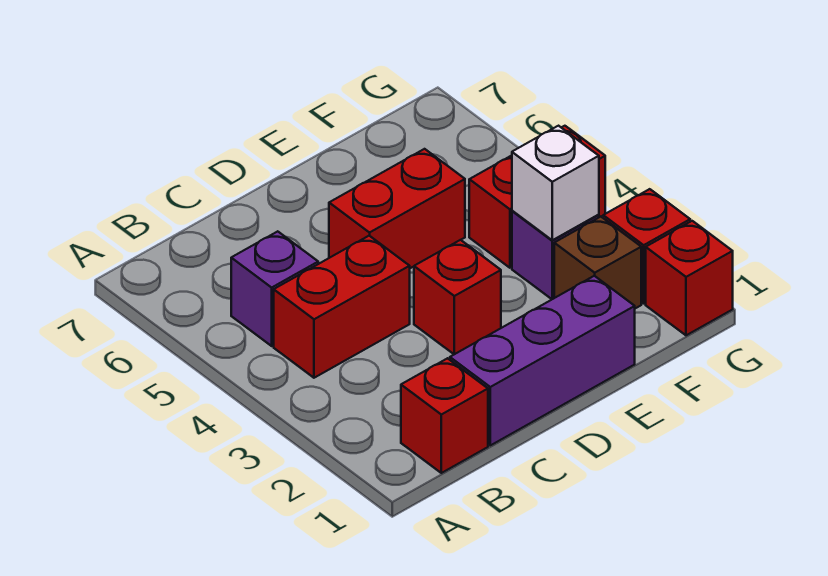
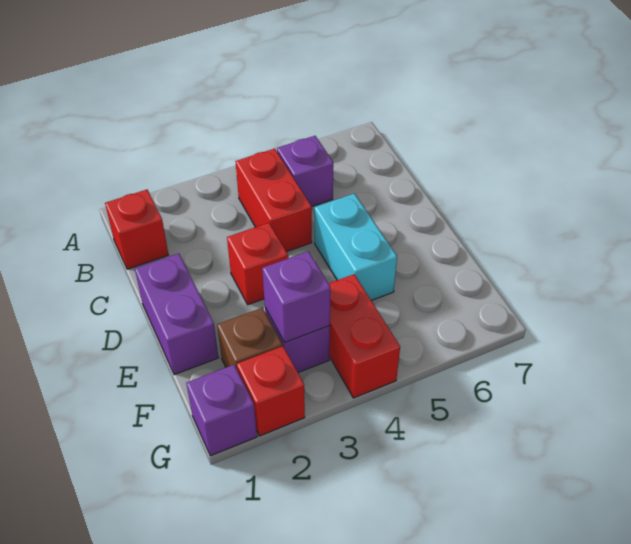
purple 1x3 brick [450,276,635,445] -> purple 1x2 brick [135,254,219,375]
red 1x2 brick [329,149,465,268] -> cyan 1x2 brick [314,194,397,301]
white 1x1 brick [512,126,599,240] -> purple 1x1 brick [262,251,331,342]
red 1x1 brick [646,221,733,335] -> purple 1x1 brick [186,365,257,456]

